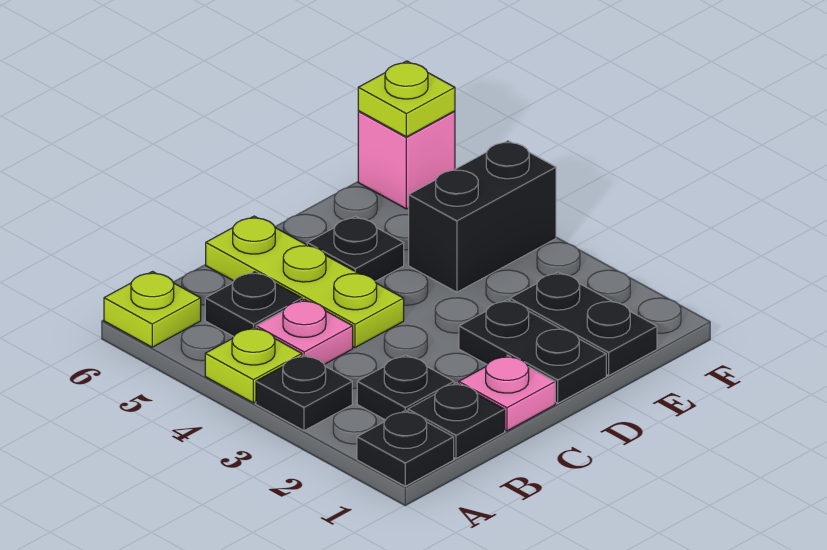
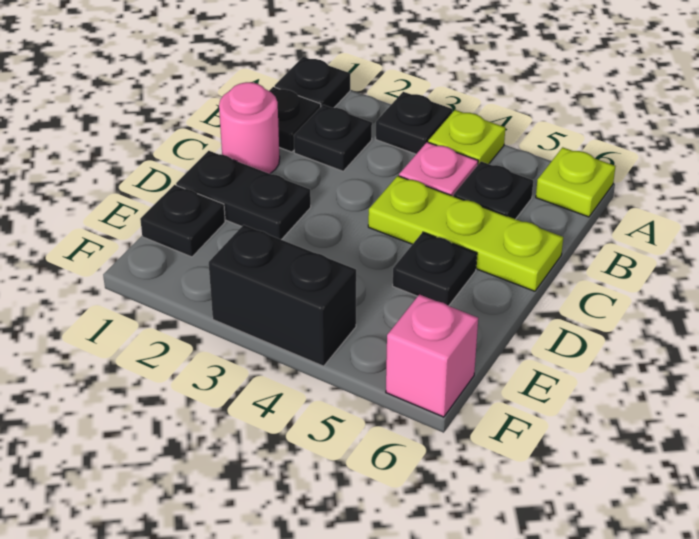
pink 1x1 plate [459,355,555,431] -> pink 1x1 round brick [219,82,280,174]
black 1x2 plate [510,272,657,376] -> black 1x1 plate [140,185,225,257]
black 1x2 brick [409,141,556,292] -> black 1x2 brick turned to [209,225,356,366]
lime 1x1 plate [358,61,455,137] -> none

